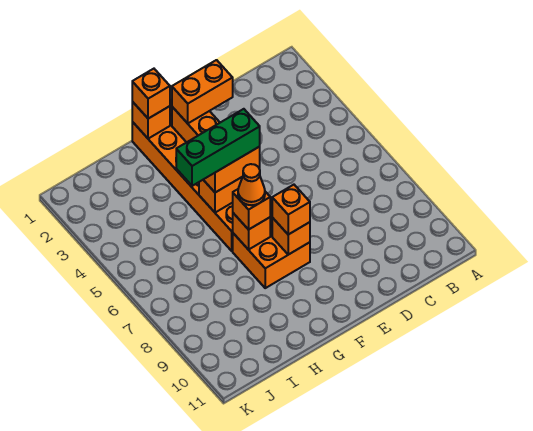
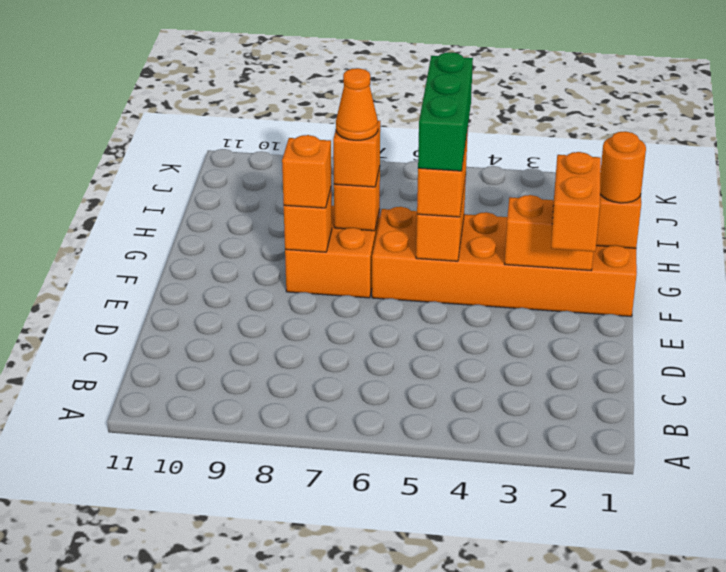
orange 1x1 brick [132,69,170,119] -> orange 1x1 round brick [600,131,646,203]

